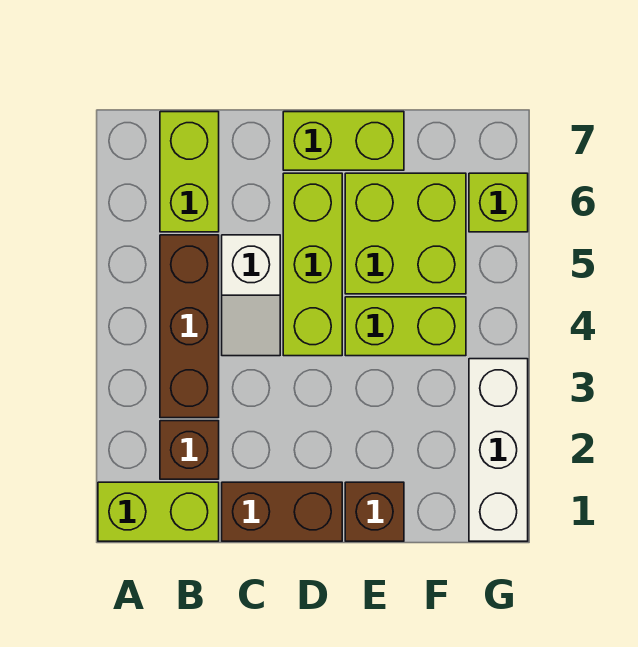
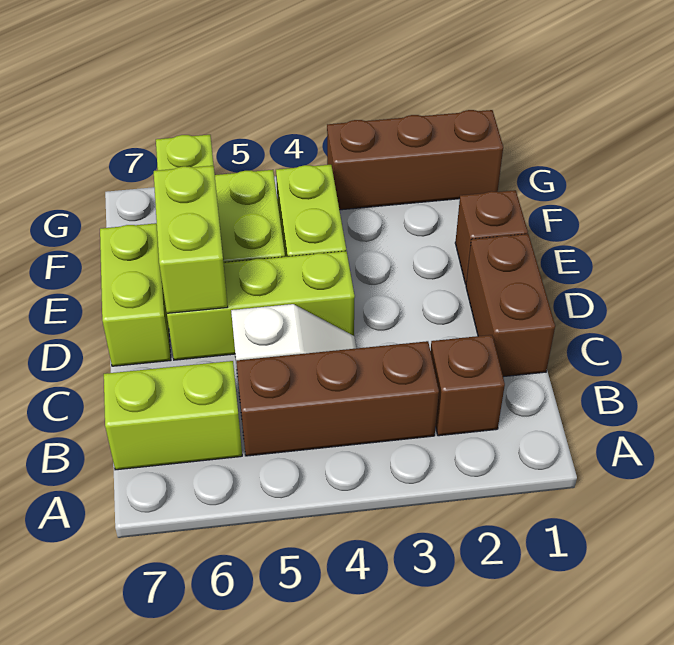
lime 1x2 brick [98,482,219,541] -> lime 1x2 brick moved to [154,166,228,313]
white 1x3 brick [469,359,528,541] -> brown 1x3 brick [327,110,503,210]

